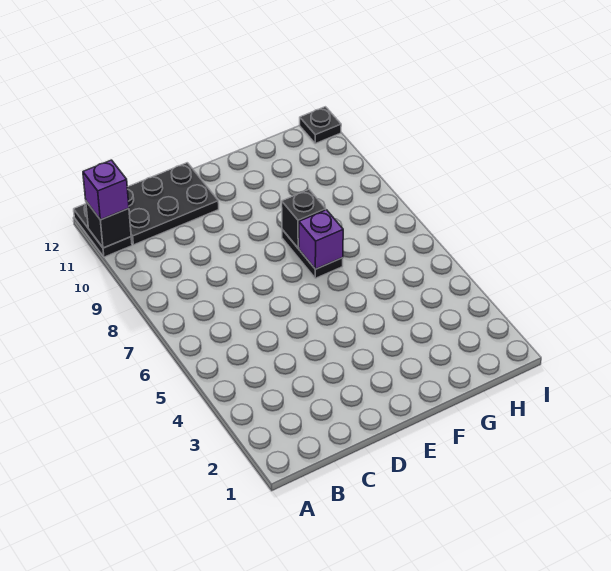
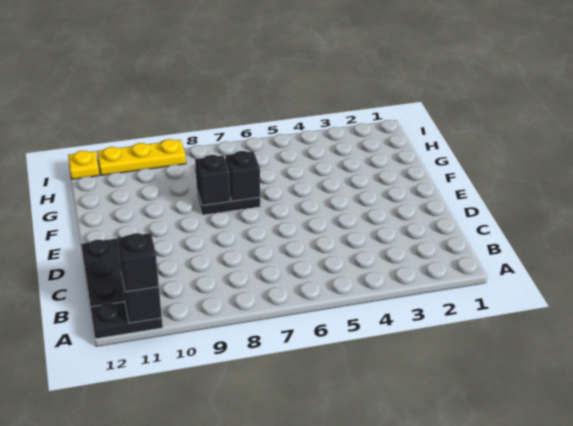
purple 1x1 brick [83,160,129,220] -> black 1x1 brick [117,233,159,292]
purple 1x1 brick [299,210,343,269] -> black 1x1 brick [225,151,260,201]
none -> yellow 1x3 plate [97,139,186,175]
black 1x1 plate [300,107,341,143] -> yellow 1x1 plate [68,151,99,179]

